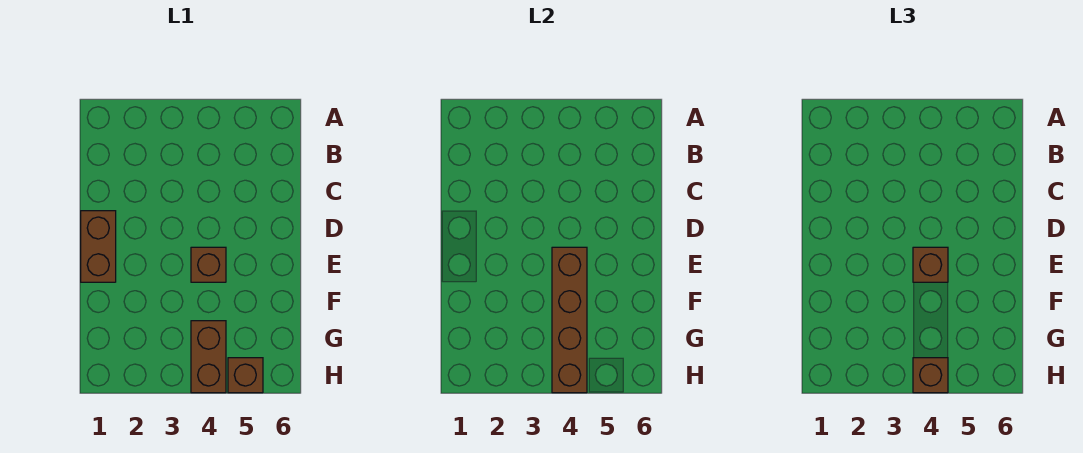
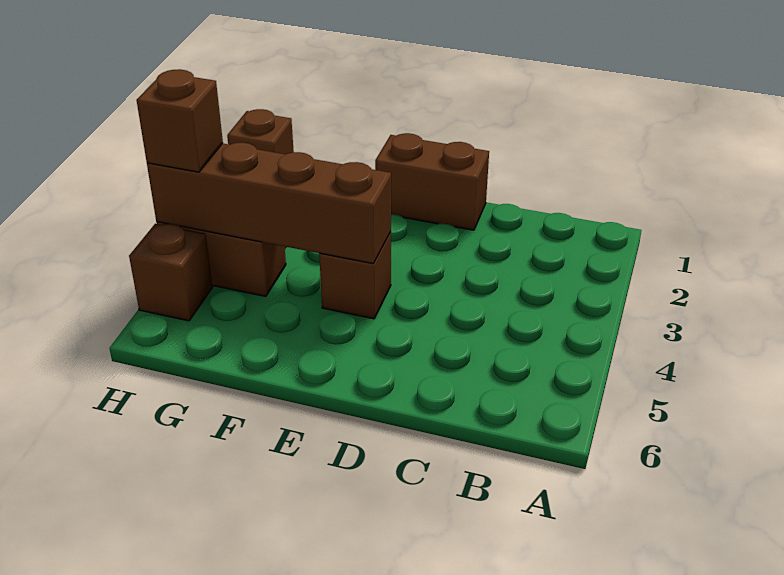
brown 1x1 brick [913,247,948,282] -> brown 1x1 brick moved to [227,109,294,154]

